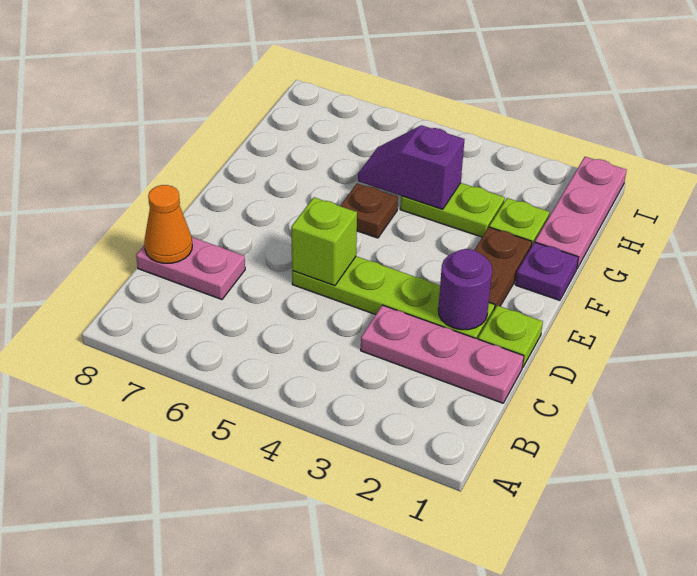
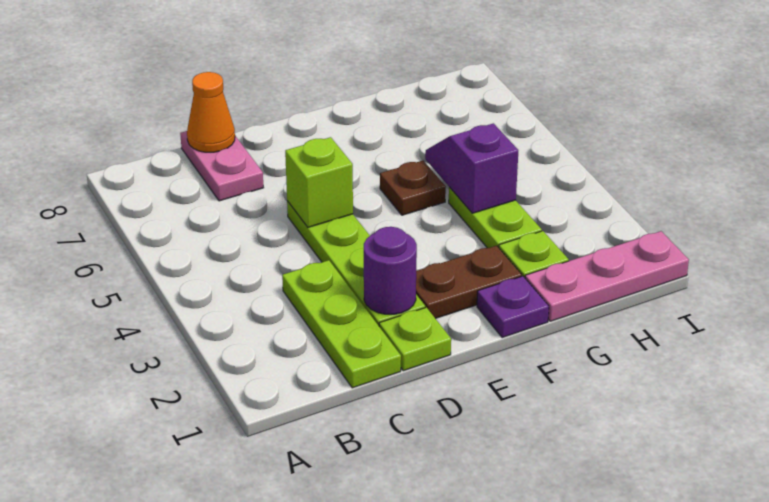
pink 1x3 plate [361,305,524,403] -> lime 1x3 plate [282,260,401,388]

